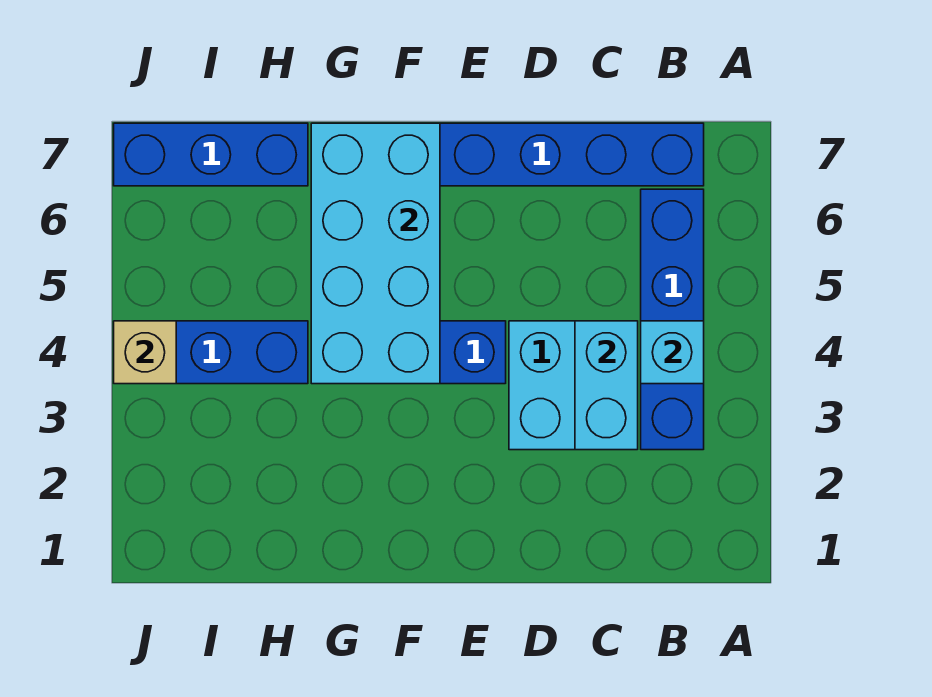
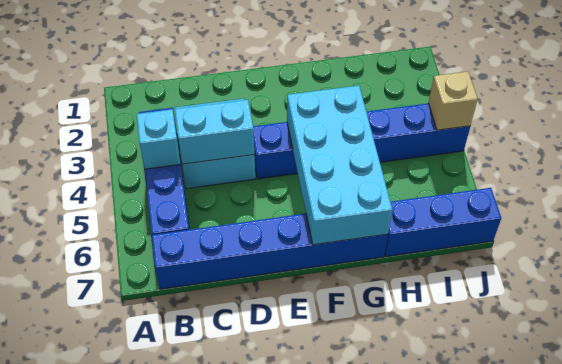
cyan 1x2 brick [575,321,638,450] -> cyan 1x2 brick turned to [175,100,254,164]

